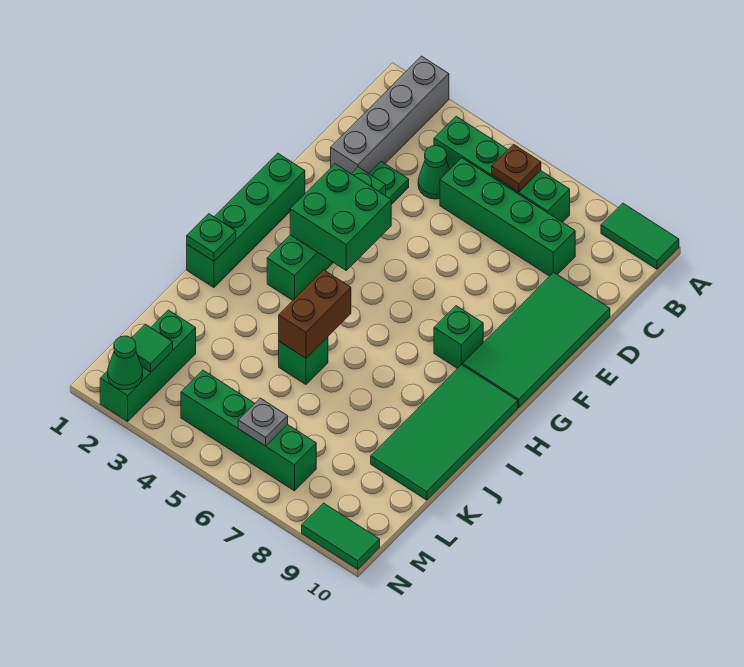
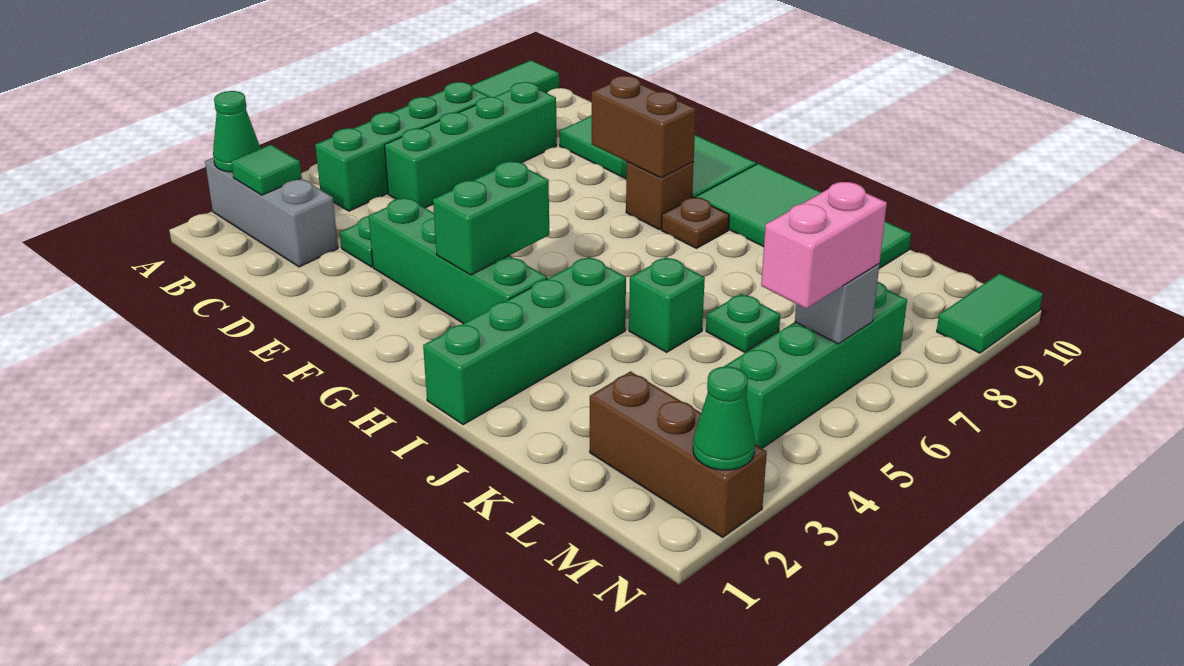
grey 1x4 brick [331,56,449,174] -> grey 1x3 brick [205,158,338,267]
brown 1x1 plate [492,144,541,192] -> brown 1x1 plate moved to [662,198,729,248]
green 1x1 cone [418,146,450,199] -> green 1x1 cone moved to [213,91,261,172]
green 1x4 brick [187,153,305,288] -> green 1x4 brick turned to [423,257,626,424]
green 2x2 brick [290,164,391,270] -> green 1x2 brick [433,161,549,275]
green 1x1 brick [434,306,483,369] -> brown 1x1 brick [626,162,694,230]
green 1x1 plate [187,214,236,261] -> green 1x1 plate moved to [706,294,780,352]
brown 1x2 brick [279,270,351,358] -> brown 1x2 brick moved to [592,76,696,178]
green 1x3 brick [100,310,196,421] -> brown 1x3 brick [590,371,767,537]
green 1x1 tile [132,324,173,372] -> green 1x1 tile moved to [231,145,302,195]
none -> pink 1x2 brick [761,182,887,309]
grey 1x1 plate [238,398,288,446] -> grey 1x1 brick [795,264,879,344]

